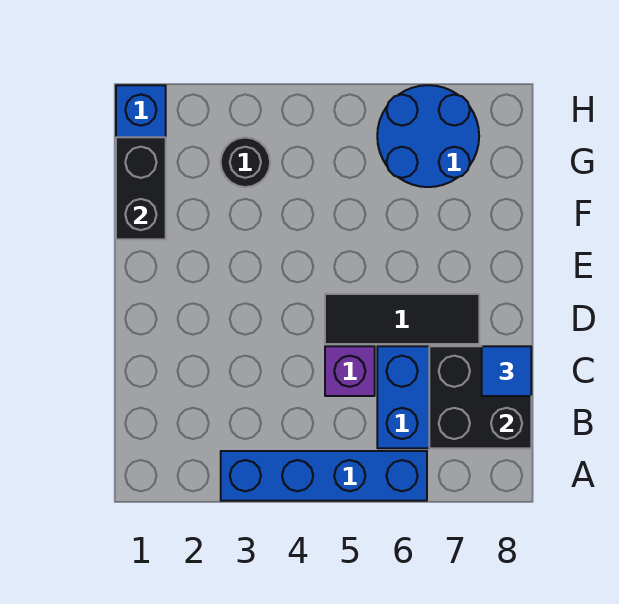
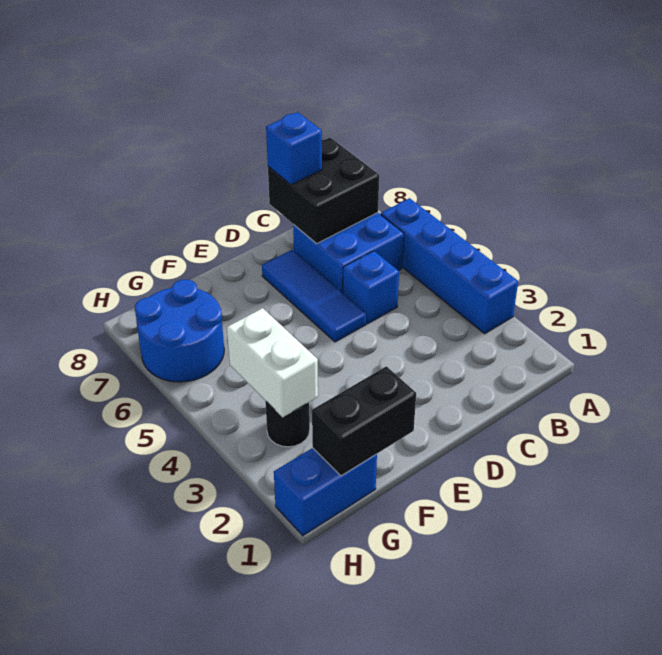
purple 1x1 brick [325,346,375,396] -> blue 1x1 brick [343,251,399,324]
blue 1x1 tile [482,346,531,396] -> blue 1x1 brick [266,112,322,185]
black 1x3 tile [325,294,479,344] -> blue 1x3 tile [262,250,366,342]
none -> white 1x2 brick [227,308,318,417]

